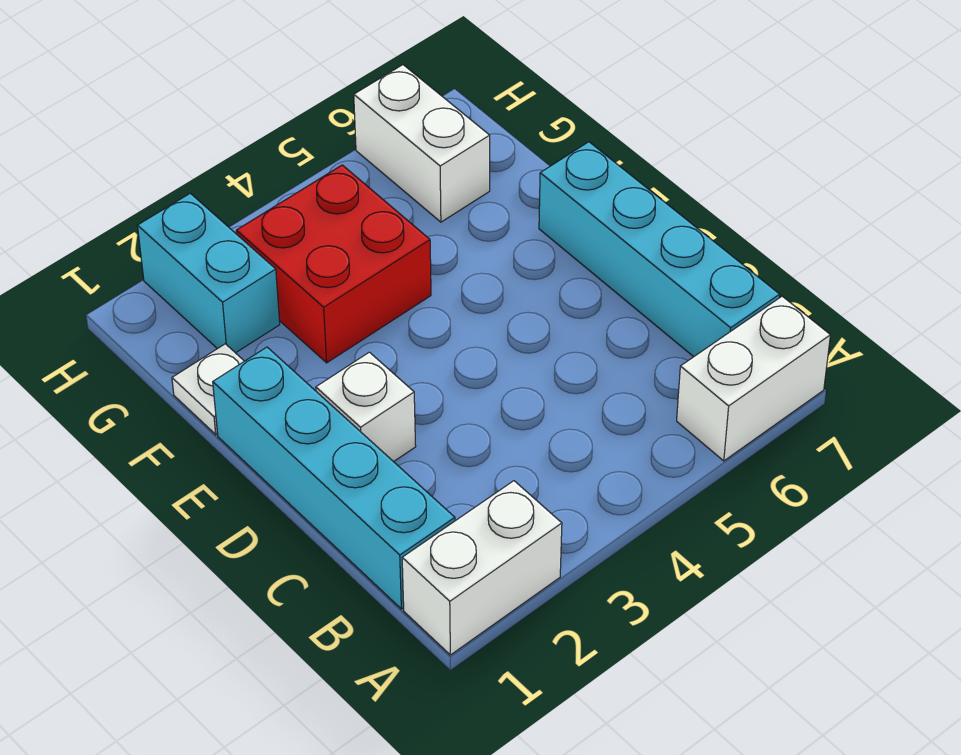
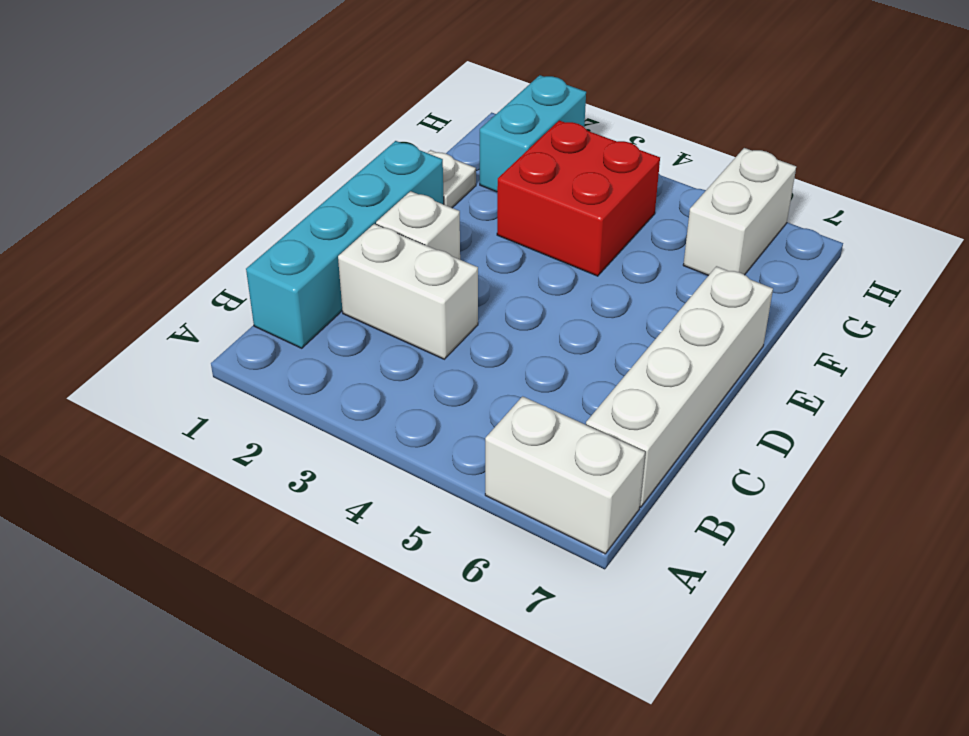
white 1x2 brick [402,481,562,655] -> white 1x2 brick moved to [338,224,478,359]
cyan 1x4 brick [539,142,780,357] -> white 1x4 brick [586,266,773,507]

